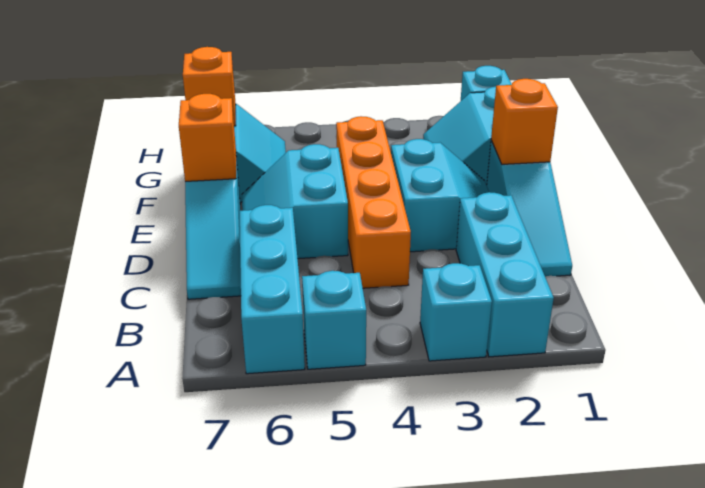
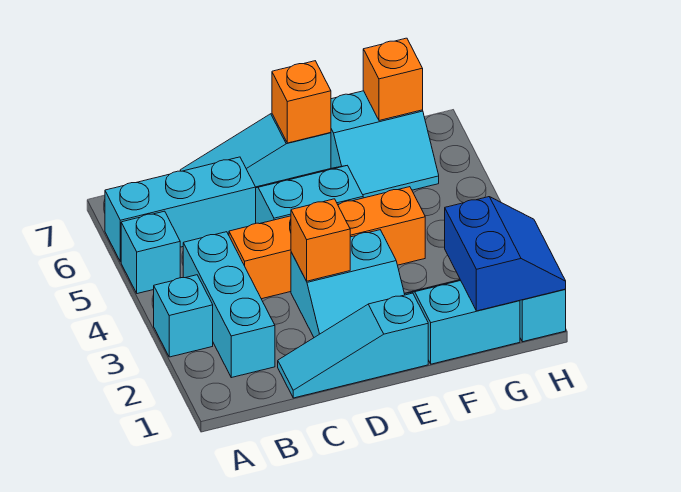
cyan 1x3 brick [456,192,554,357] -> cyan 1x3 brick turned to [183,232,275,378]
orange 1x1 brick [491,79,558,164] -> orange 1x1 brick moved to [291,199,350,281]
none -> blue 2x2 slope [445,197,566,311]

